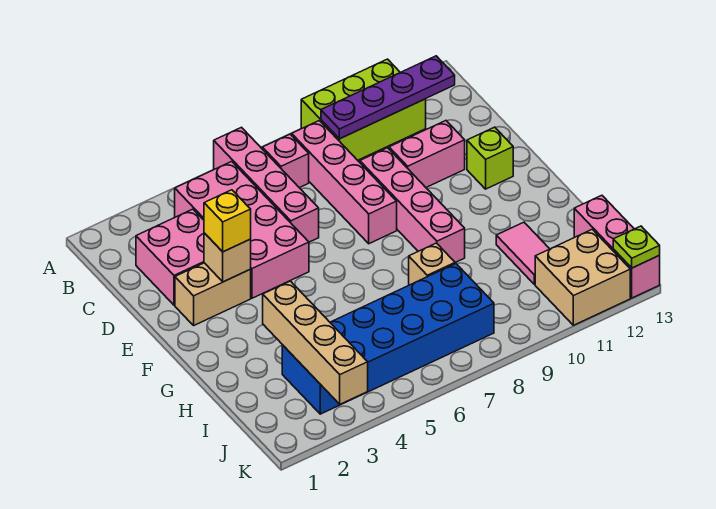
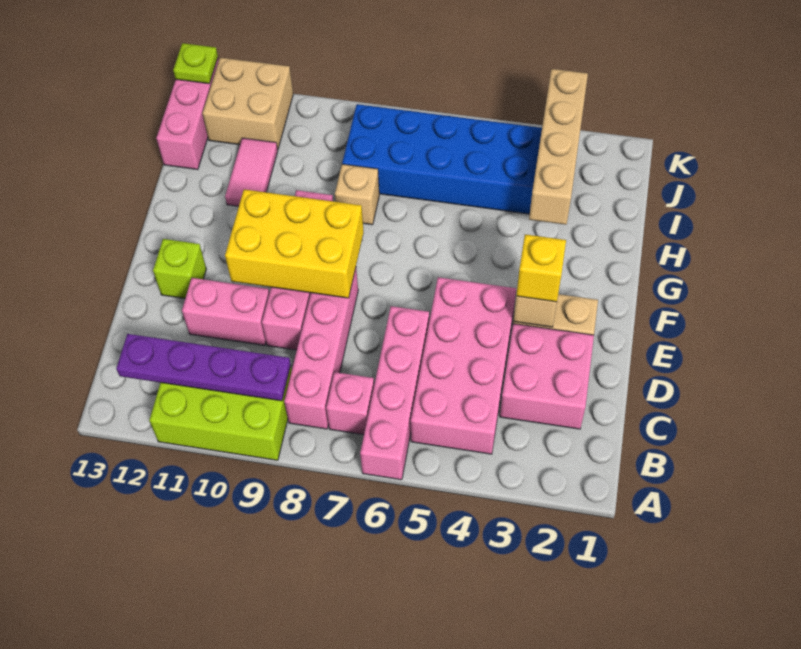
none -> yellow 2x3 brick [225,189,364,298]

